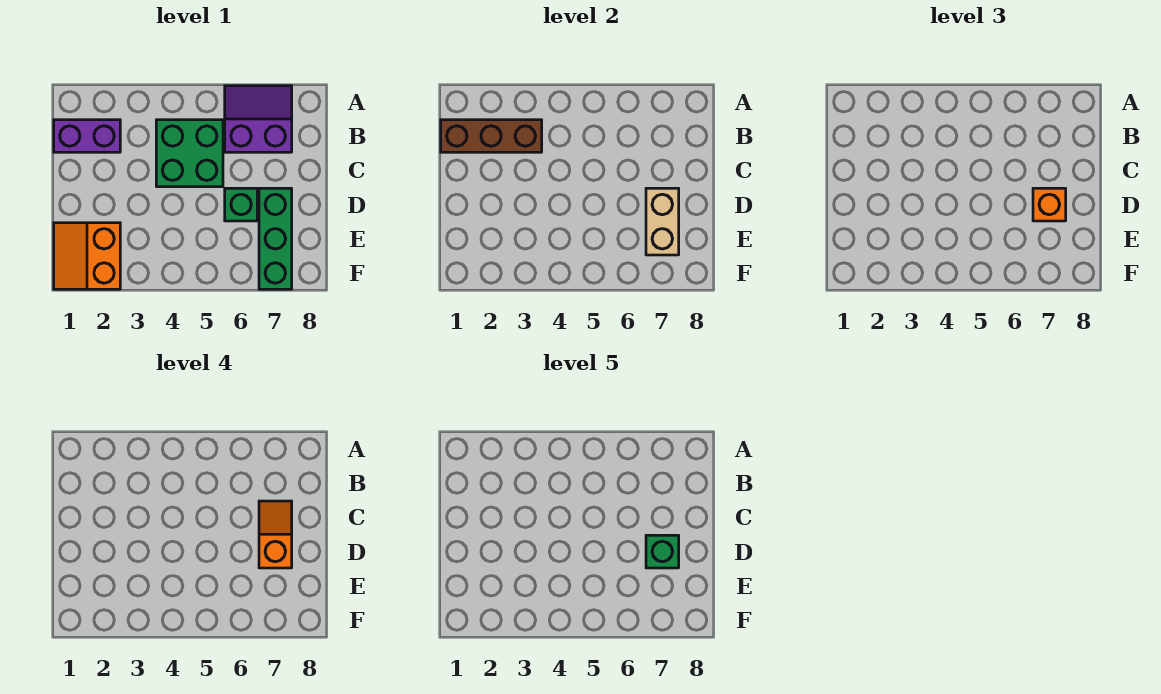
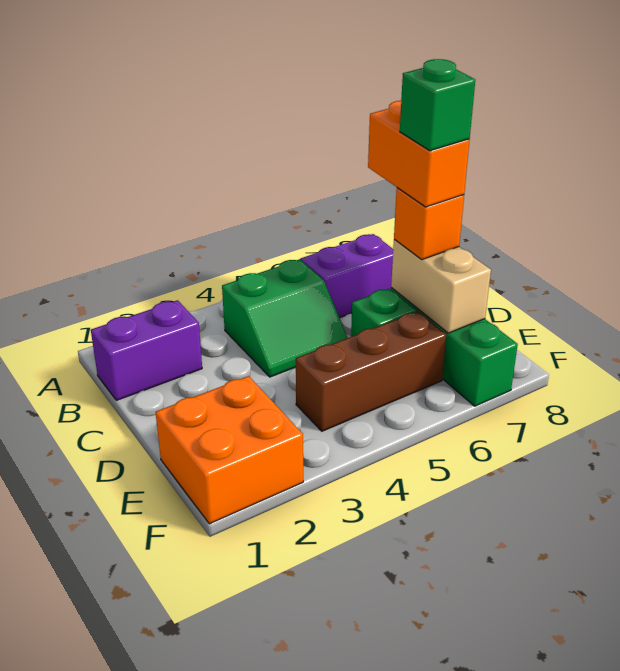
brown 1x3 brick [441,120,542,152] -> brown 1x3 brick moved to [295,311,446,431]
green 2x2 brick [156,120,223,187] -> green 2x2 slope [222,259,347,377]
orange 1x2 slope [259,501,292,568] -> orange 1x2 brick [368,101,470,207]
orange 2x2 slope [54,223,120,289] -> orange 2x2 brick [156,376,303,524]

